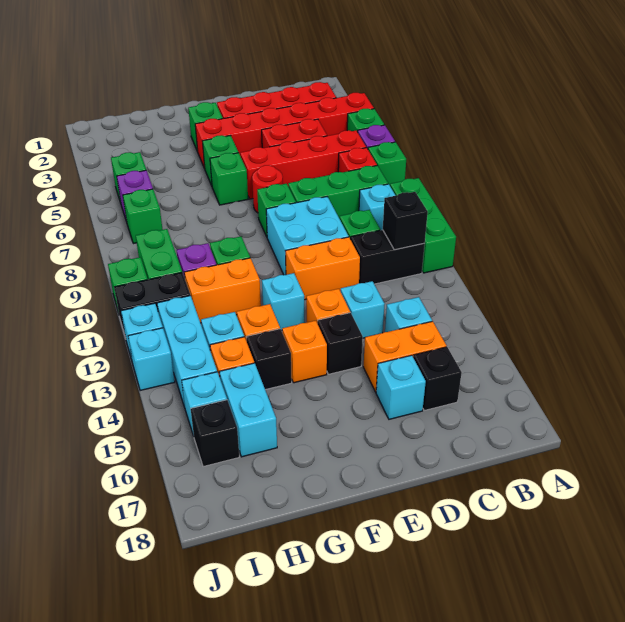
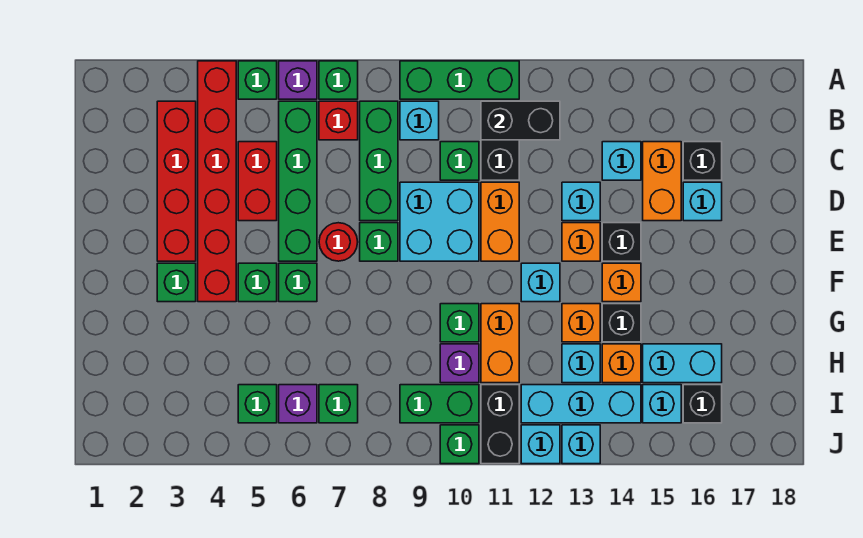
red 1x4 brick [240,130,366,199] -> green 1x4 brick [279,101,317,261]
black 1x1 brick [383,192,428,250] -> black 1x2 brick [481,101,560,140]

